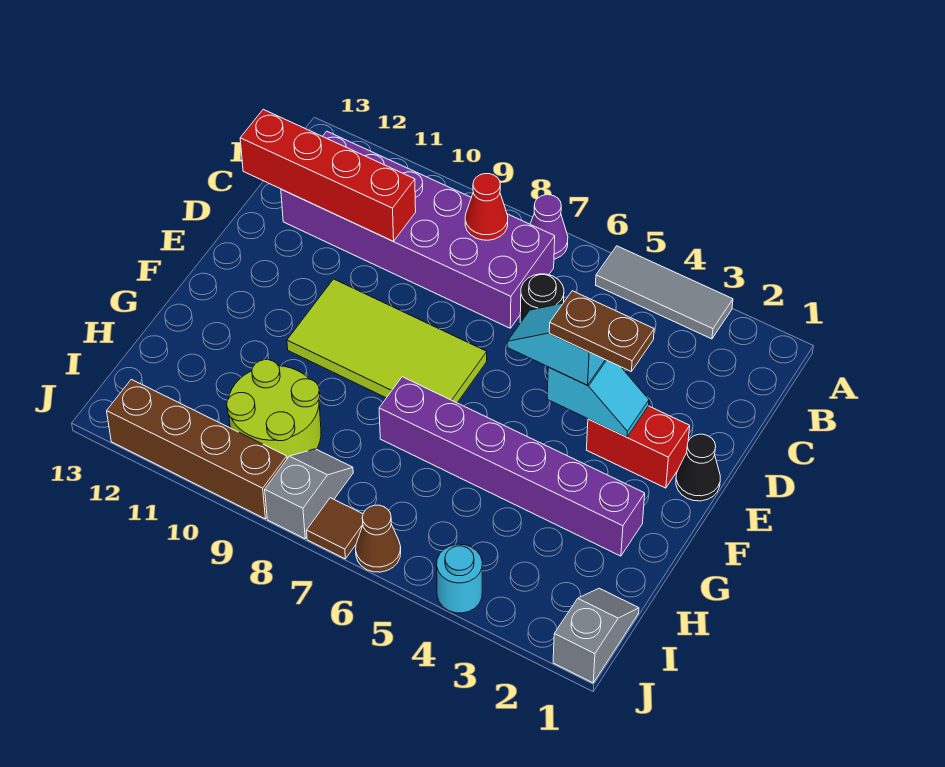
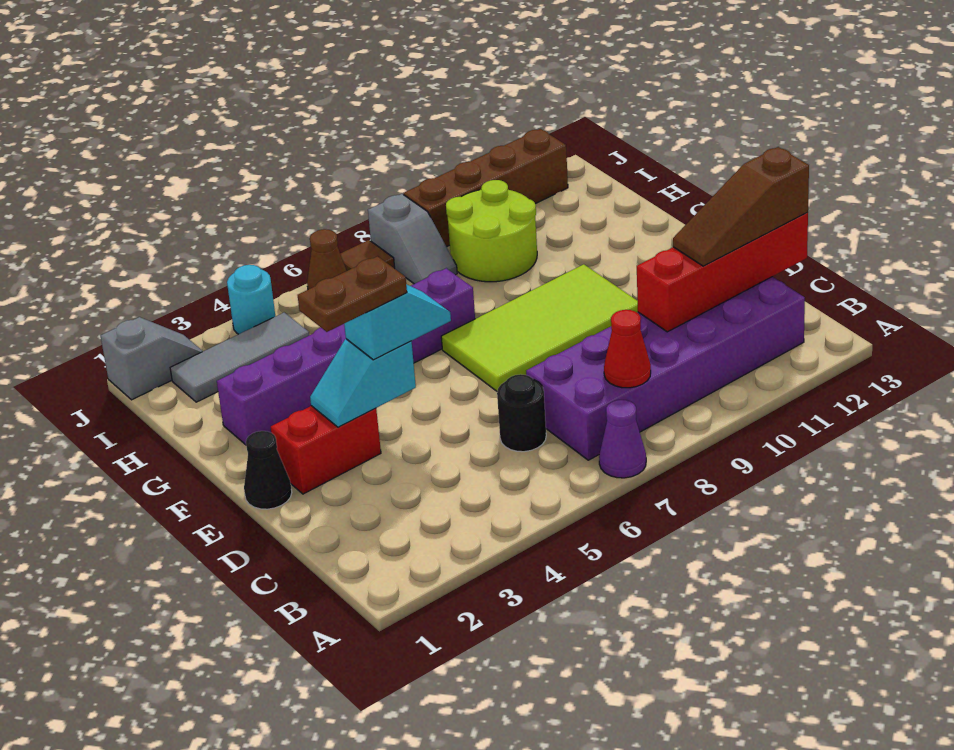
grey 1x3 tile [596,246,733,339] -> grey 1x3 tile moved to [170,313,309,402]
none -> brown 1x3 slope [673,147,809,266]
grey 1x2 slope [553,588,639,683] -> grey 1x2 slope turned to [101,317,203,400]

